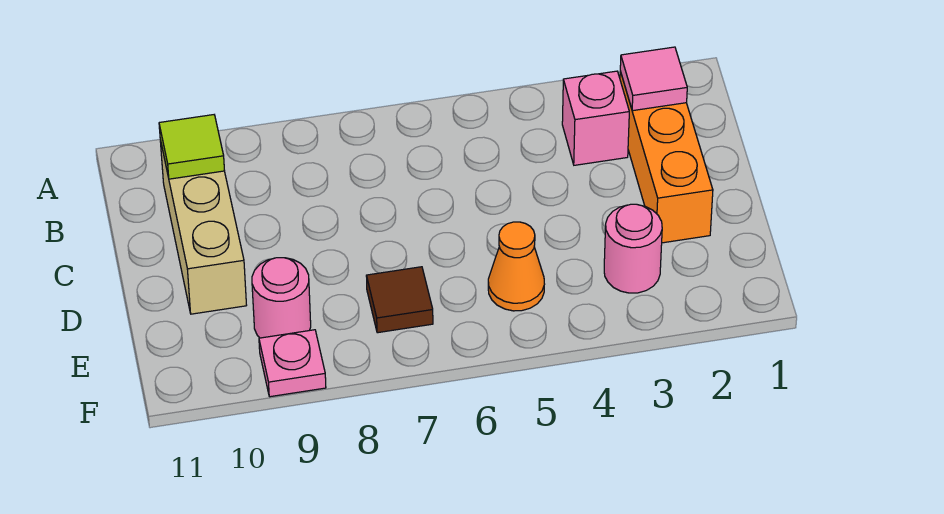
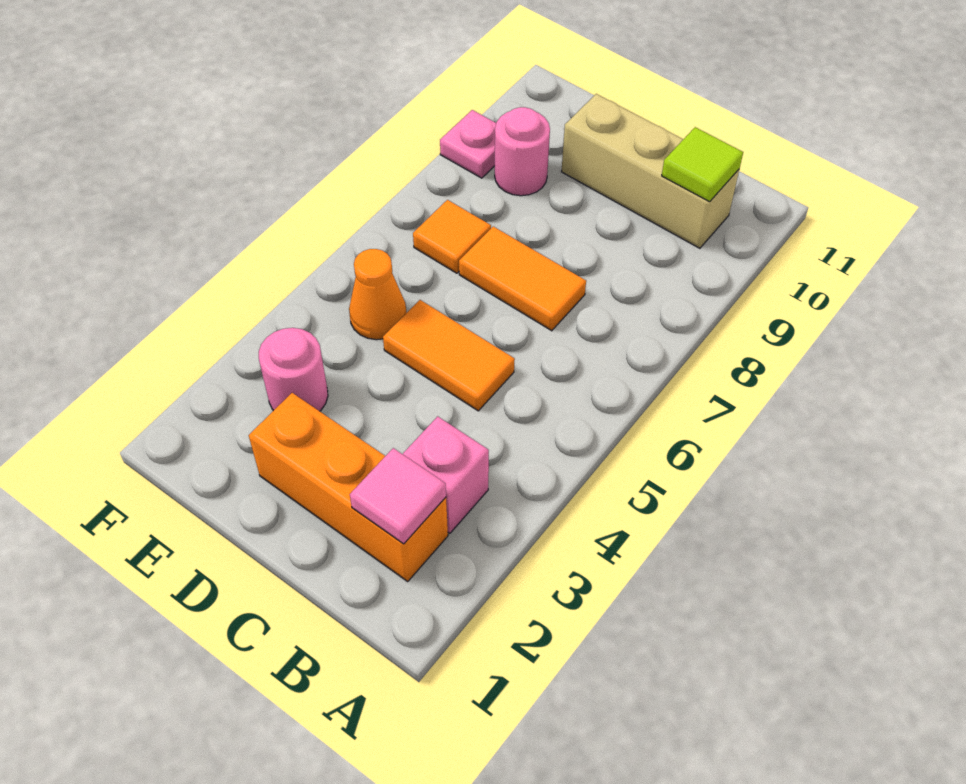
none -> orange 1x2 tile [383,300,515,411]
none -> orange 1x2 tile [459,227,586,331]
brown 1x1 tile [366,267,433,333] -> orange 1x1 tile [413,200,491,273]

